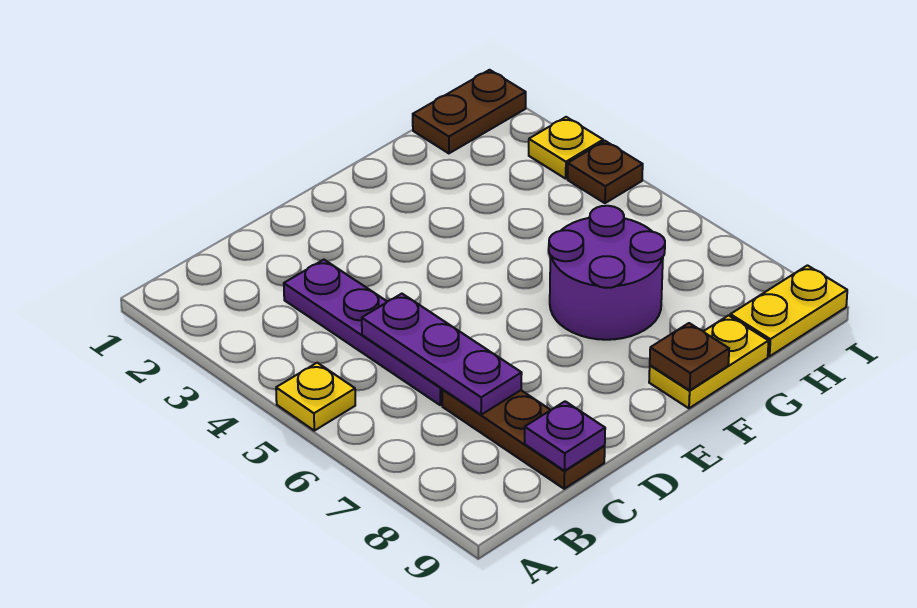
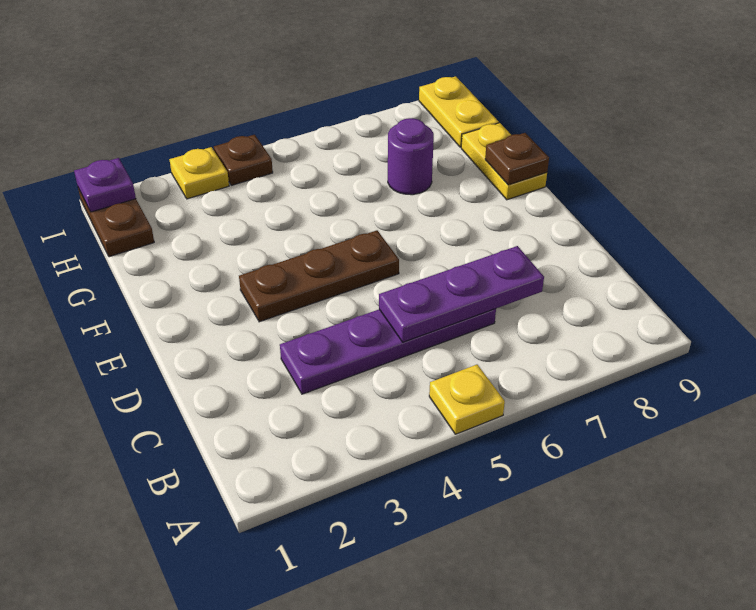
brown 1x3 plate [442,390,605,489] -> brown 1x3 plate moved to [239,230,399,322]
purple 1x1 plate [525,401,605,471] -> purple 1x1 plate moved to [74,158,136,212]
purple 2x2 round brick [549,206,665,340] -> purple 1x1 round brick [388,118,434,195]

